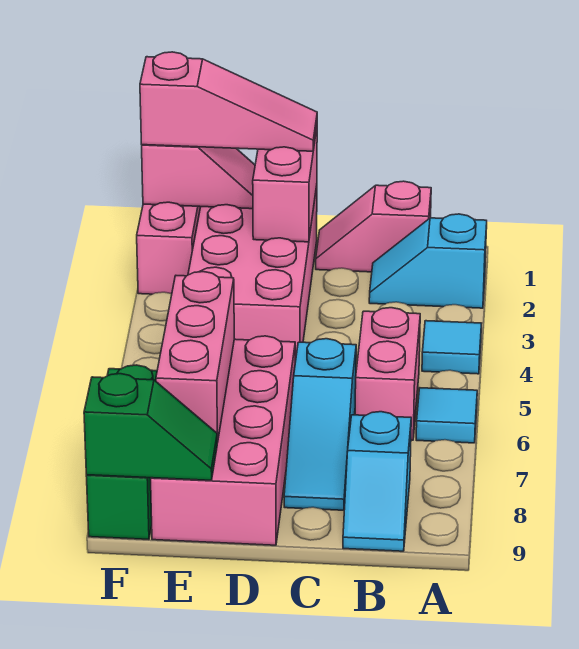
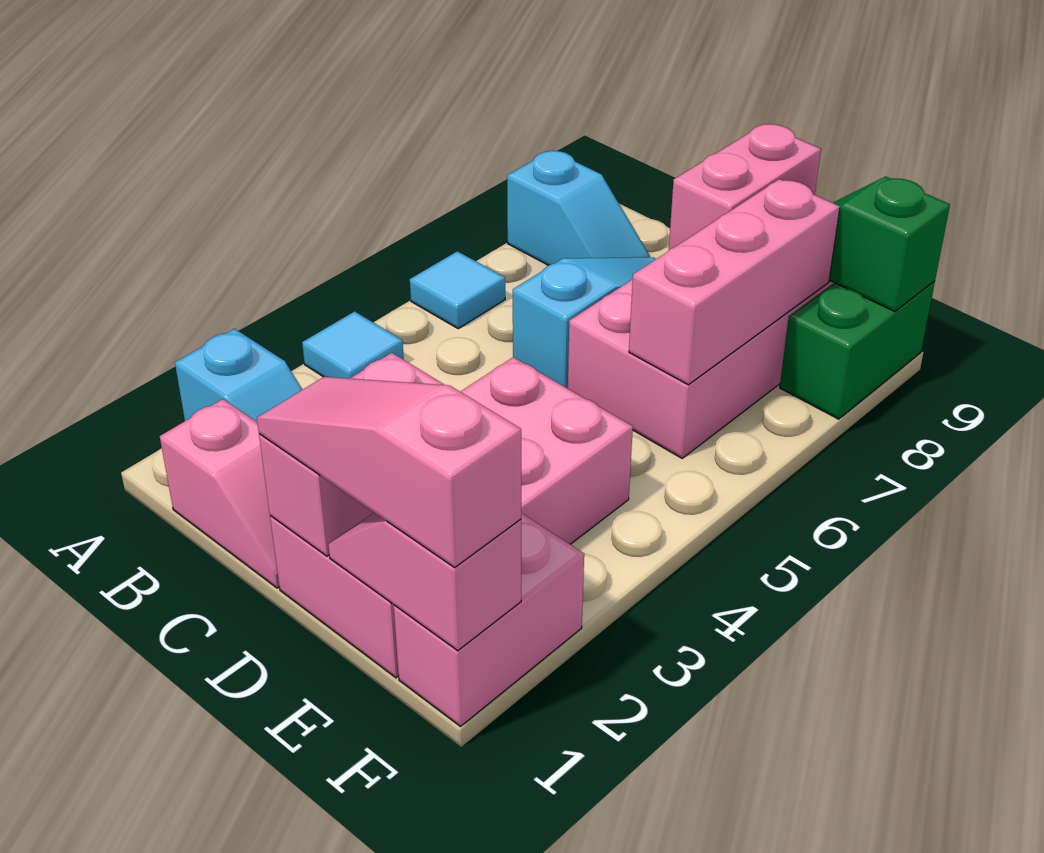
pink 1x2 brick [355,308,420,440] -> pink 1x2 brick moved to [669,124,821,250]
cyan 1x2 slope [343,412,411,551] -> cyan 1x2 slope turned to [507,150,650,265]
green 1x3 brick [86,365,157,539] -> green 1x2 brick [780,281,935,419]

